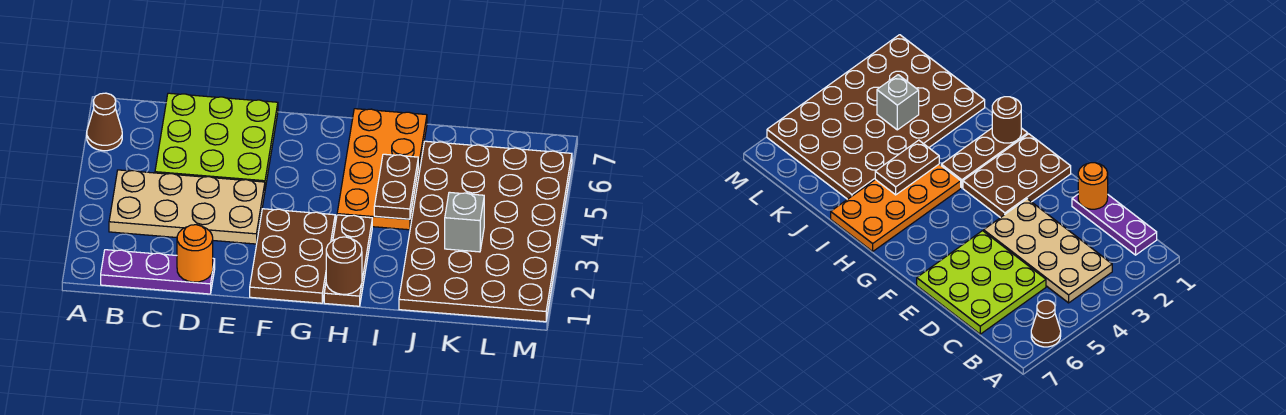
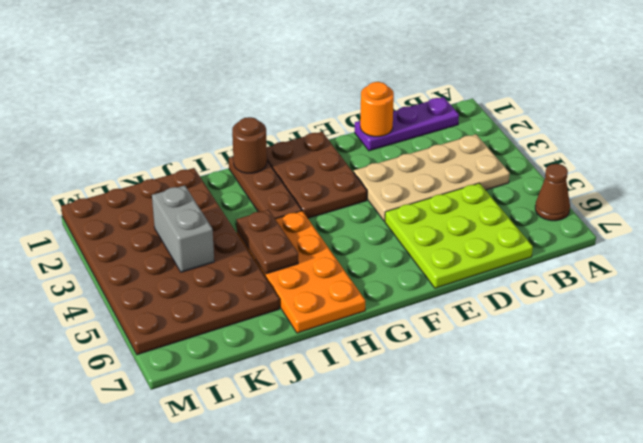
grey 1x1 brick [445,192,484,252] -> grey 1x2 brick [152,185,214,272]

